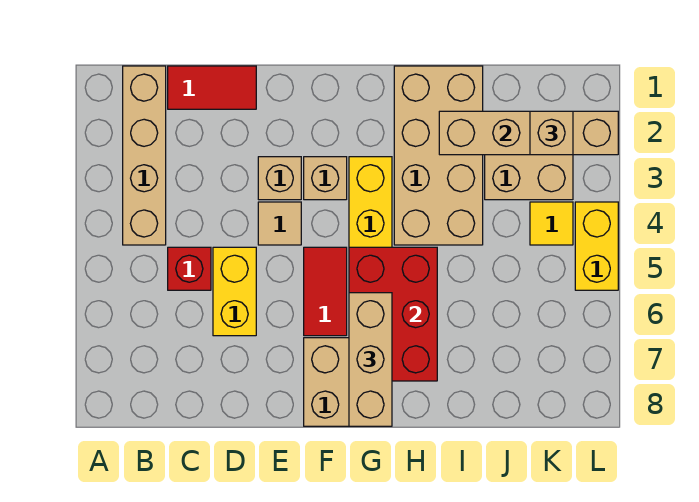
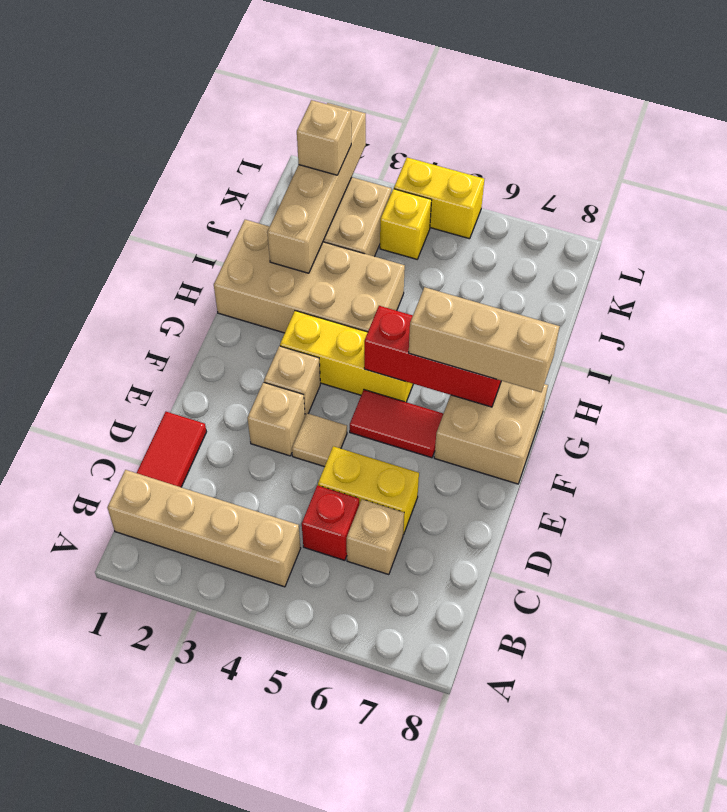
none -> tan 1x1 brick [347,499,404,575]
red 2x3 brick [349,247,437,381] -> red 1x3 brick [364,306,501,407]
yellow 1x1 tile [530,202,573,245] -> yellow 1x1 brick [380,189,432,259]

